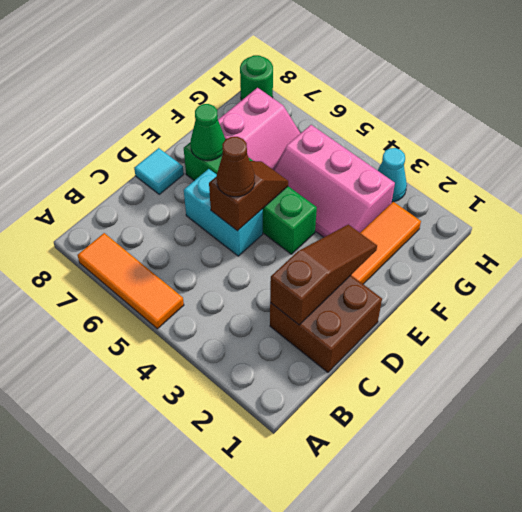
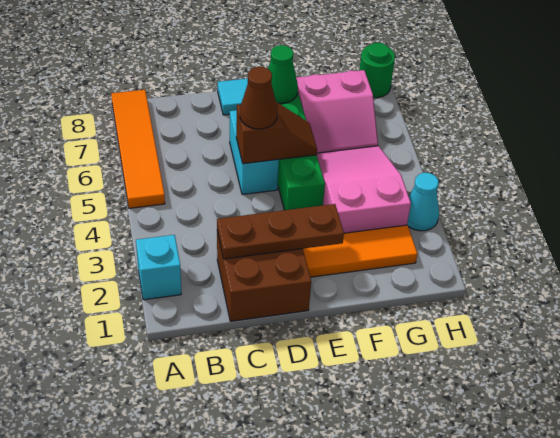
none -> cyan 1x1 brick [136,235,181,300]
orange 1x3 tile [78,233,184,329] -> orange 1x4 tile [111,90,165,208]
brown 1x3 slope [270,225,377,325] -> brown 1x3 plate [217,204,344,259]
pink 2x3 slope [273,125,395,237] -> pink 2x3 slope turned to [317,146,411,233]

